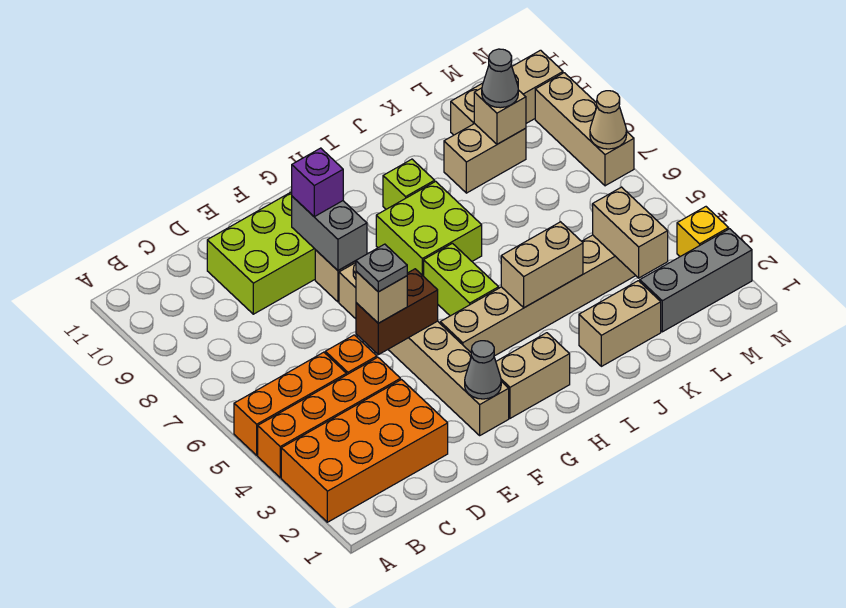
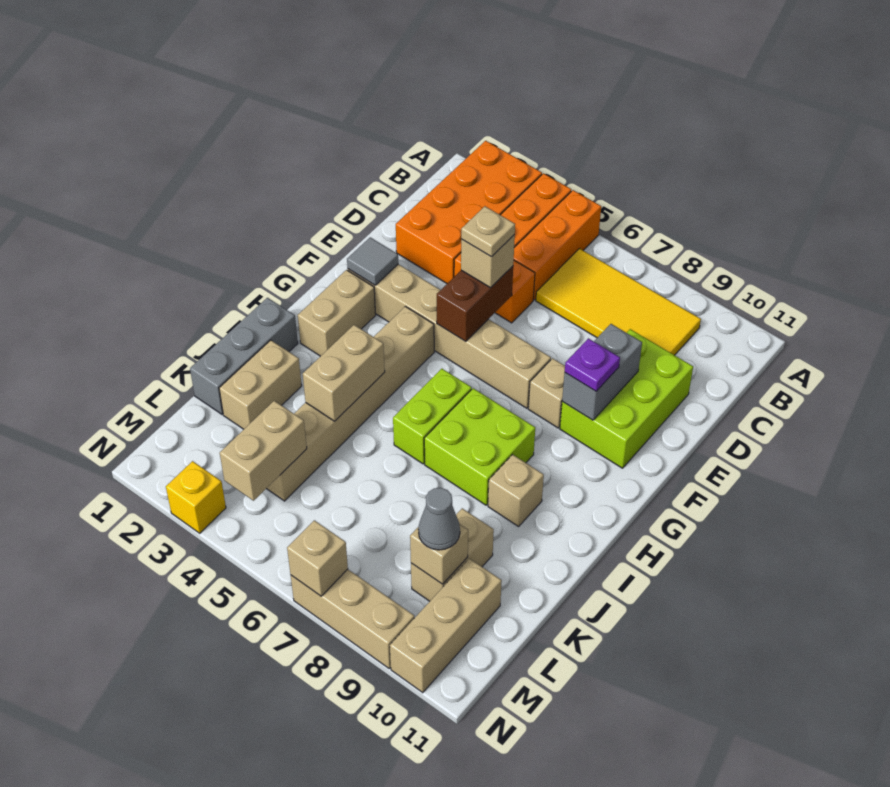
none -> yellow 2x4 tile [536,249,701,355]
grey 1x1 plate [356,244,407,292] -> tan 1x1 plate [461,206,515,257]
grey 1x1 cone [465,341,501,399] -> grey 1x1 tile [347,237,398,285]
grey 1x2 brick [292,196,367,270] -> grey 1x2 brick turned to [562,324,642,420]
purple 1x1 brick [292,148,343,217] -> purple 1x1 plate [565,338,620,391]
lime 1x2 brick [424,243,499,316] -> lime 1x2 brick turned to [393,369,472,464]
lime 1x1 brick [383,159,435,209] -> tan 1x1 brick [488,455,544,527]
grey 1x3 brick [640,229,752,332] -> grey 1x3 brick moved to [190,298,298,414]
tan 1x2 brick [593,187,668,278] -> tan 1x2 brick turned to [220,401,307,501]
tan 1x1 cone [590,91,627,149] -> tan 1x1 brick [287,520,348,596]

